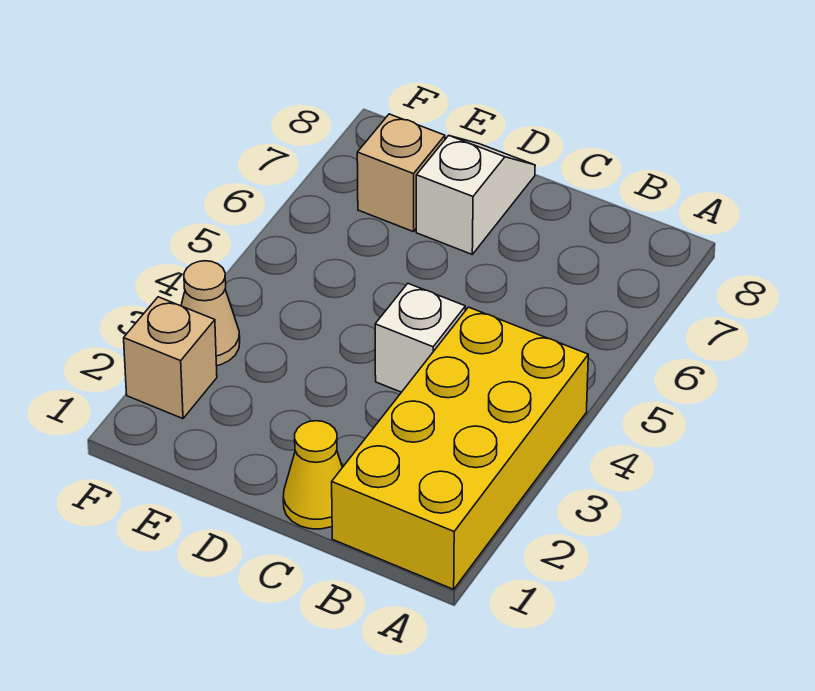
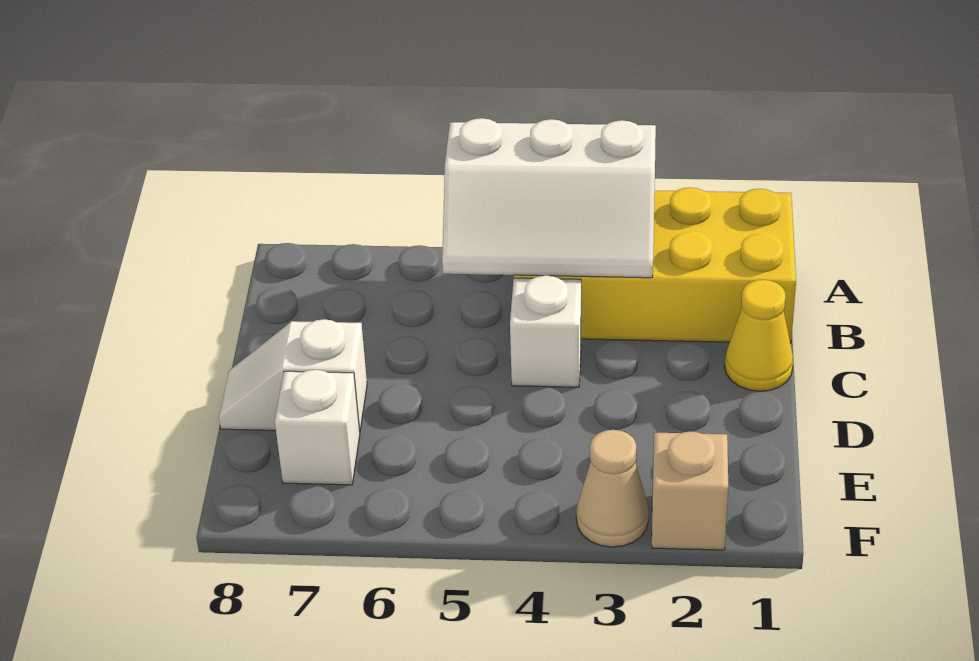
none -> white 2x3 slope [442,118,656,278]
tan 1x1 brick [357,114,445,232] -> white 1x1 brick [275,370,360,485]

